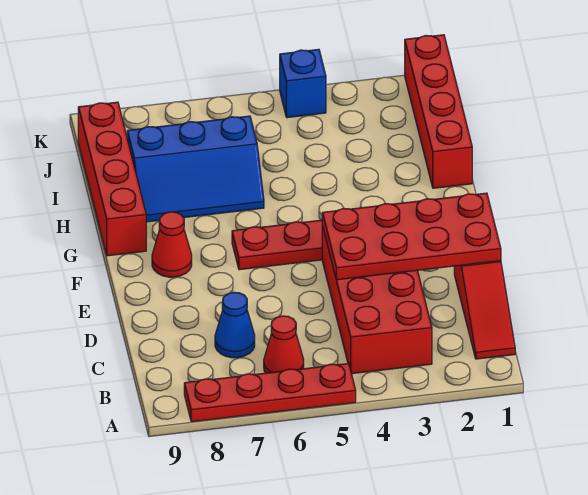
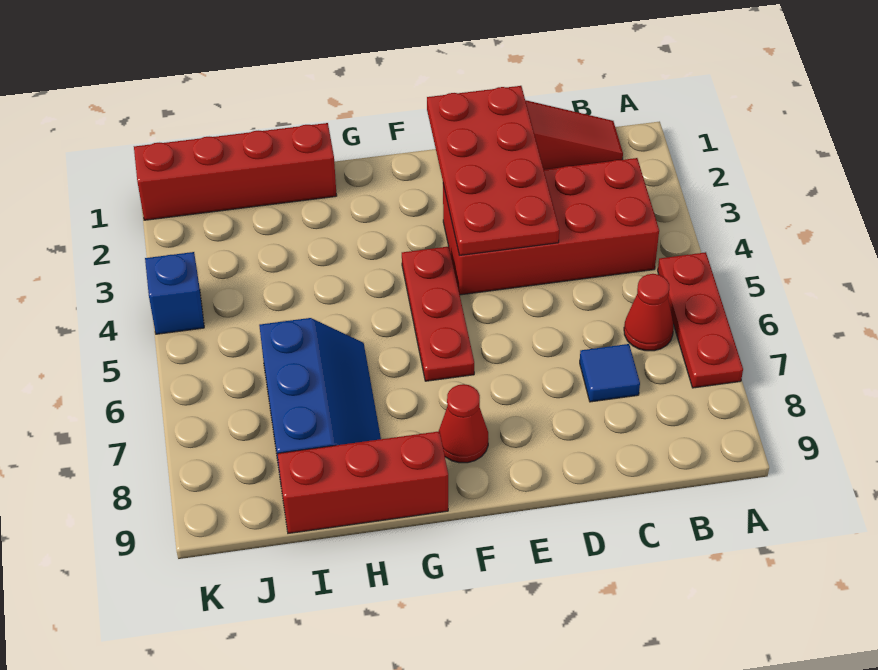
red 1x4 plate [184,363,356,422] -> red 1x3 plate [658,252,743,388]
blue 1x1 cone [215,292,255,358] -> blue 1x1 tile [580,344,640,402]
red 1x4 brick [78,102,146,256] -> red 1x3 brick [277,431,448,533]

